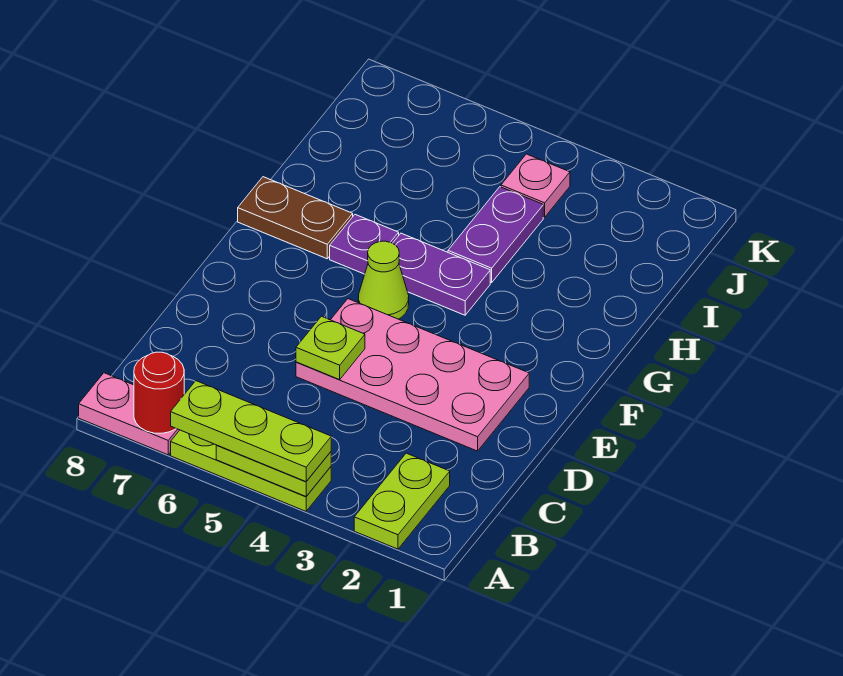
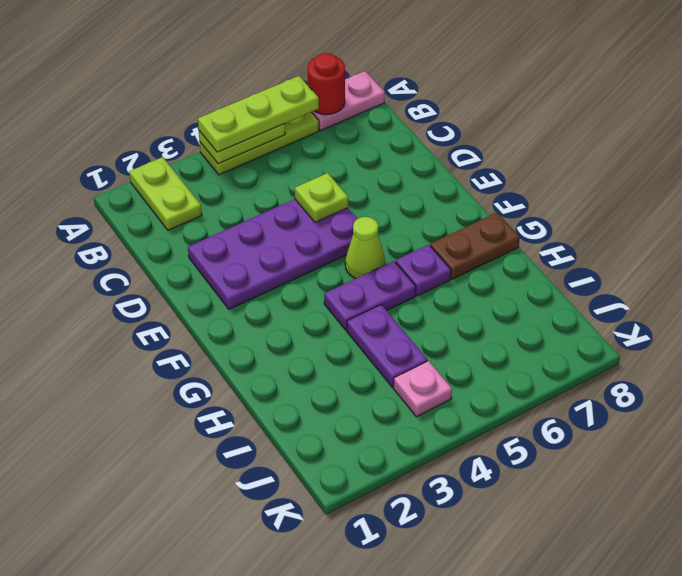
pink 2x4 plate [296,299,529,451] -> purple 2x4 plate [188,199,357,309]

